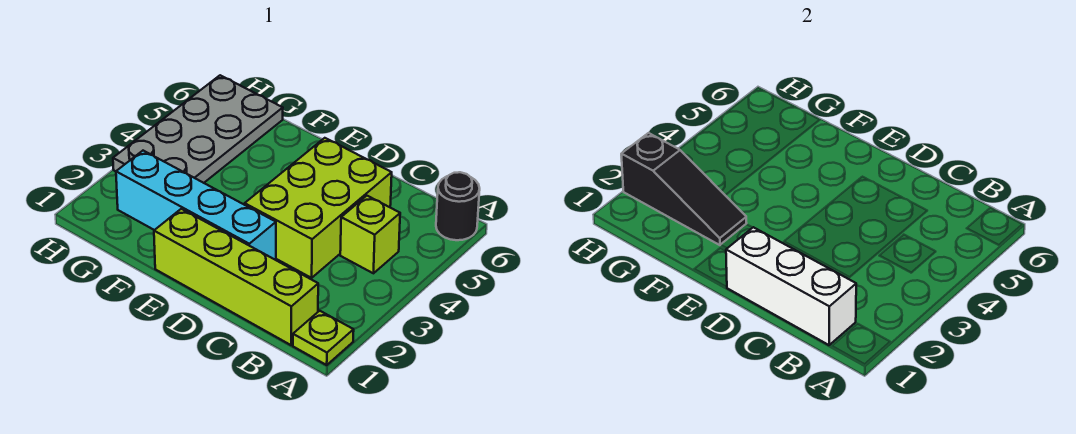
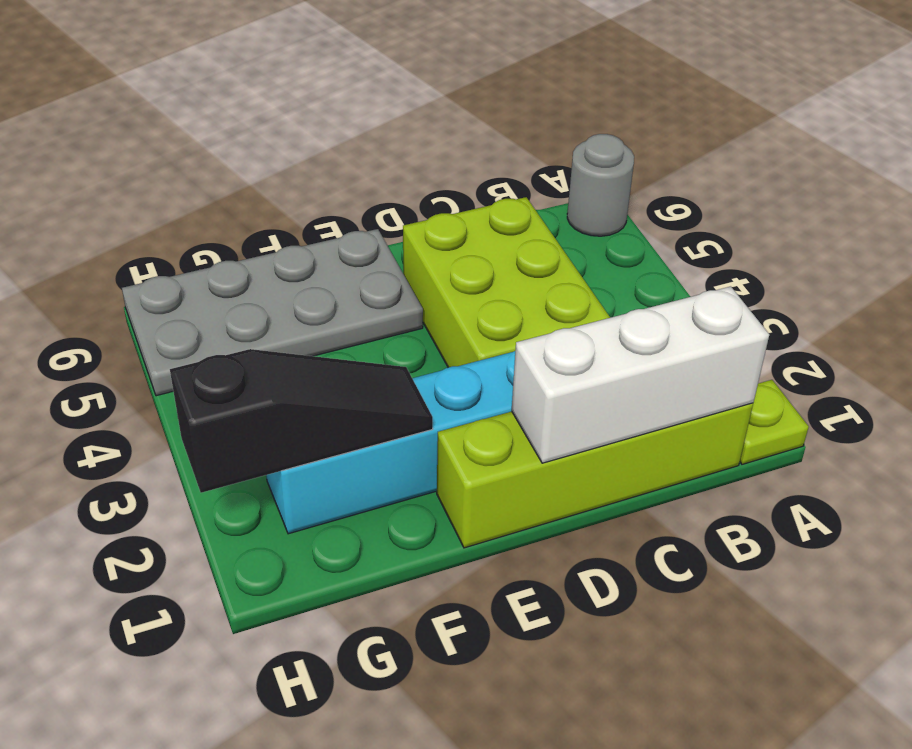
black 1x1 round brick [436,172,480,240] -> grey 1x1 round brick [567,134,634,236]
lime 1x1 brick [340,196,400,273] -> none
grey 2x4 plate [113,75,283,183] -> grey 2x4 plate turned to [122,229,423,396]

